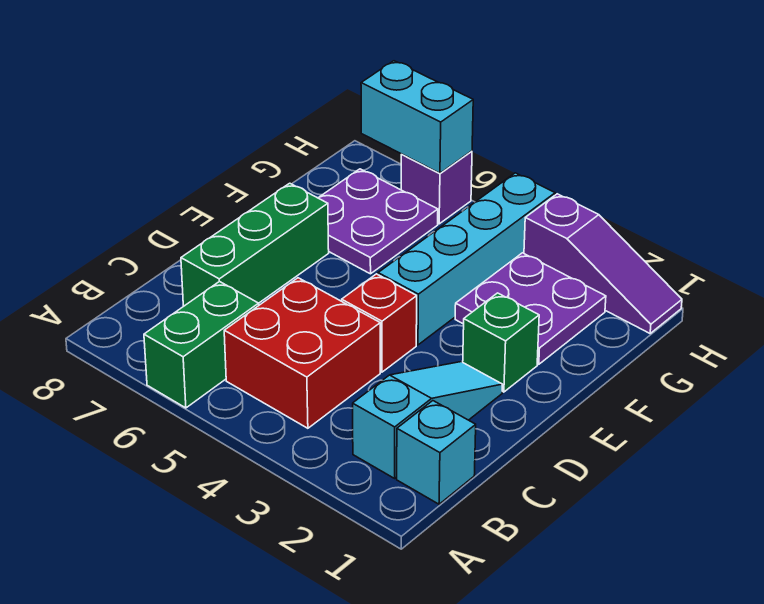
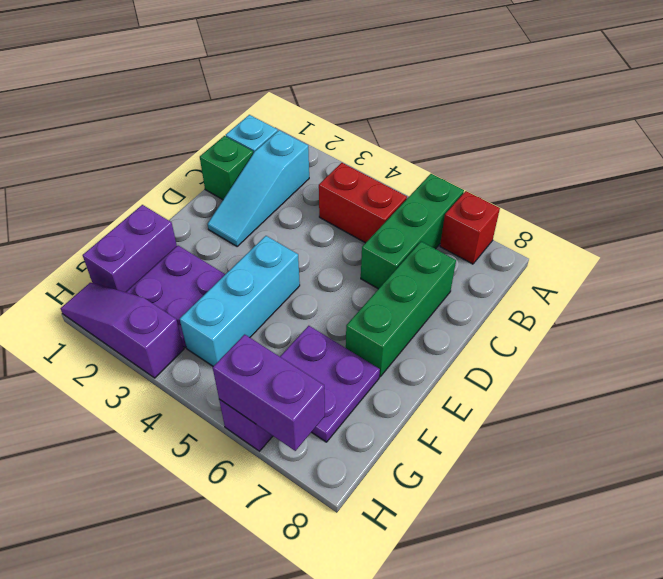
green 1x2 brick [144,281,259,408] -> green 1x3 brick [361,174,464,289]
red 2x2 brick [224,278,380,428] -> red 1x2 brick [319,163,407,243]
red 1x1 brick [342,274,417,372] -> red 1x1 brick moved to [440,191,500,264]
green 1x1 brick [463,293,539,392] -> green 1x1 brick moved to [200,136,253,200]
cyan 1x4 brick [378,173,555,345] -> cyan 1x3 brick [180,236,300,366]
none -> purple 1x2 brick [83,205,177,292]
cyan 1x2 brick [361,61,473,173] -> purple 1x2 brick [213,334,325,451]

